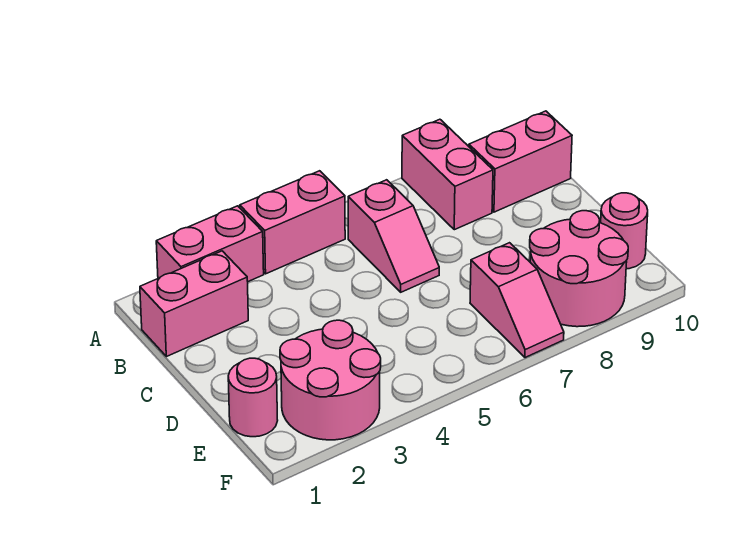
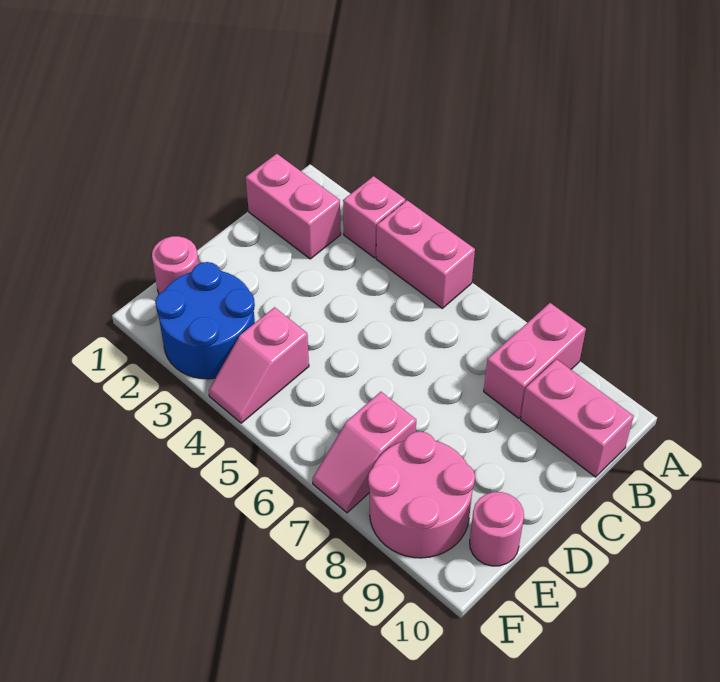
pink 1x2 brick [156,206,264,281] -> pink 1x1 brick [343,176,405,258]
pink 1x2 slope [348,180,439,292] -> pink 1x2 slope moved to [209,307,309,423]
pink 2x2 round brick [280,320,381,440] -> blue 2x2 round brick [155,262,255,379]

